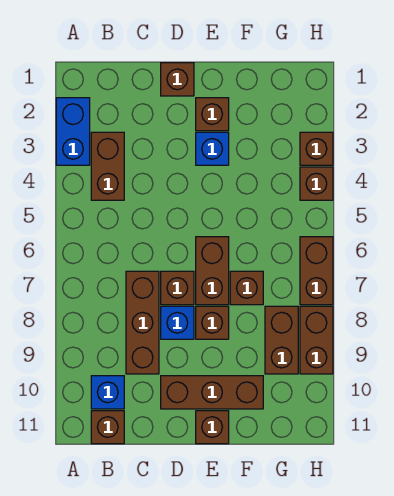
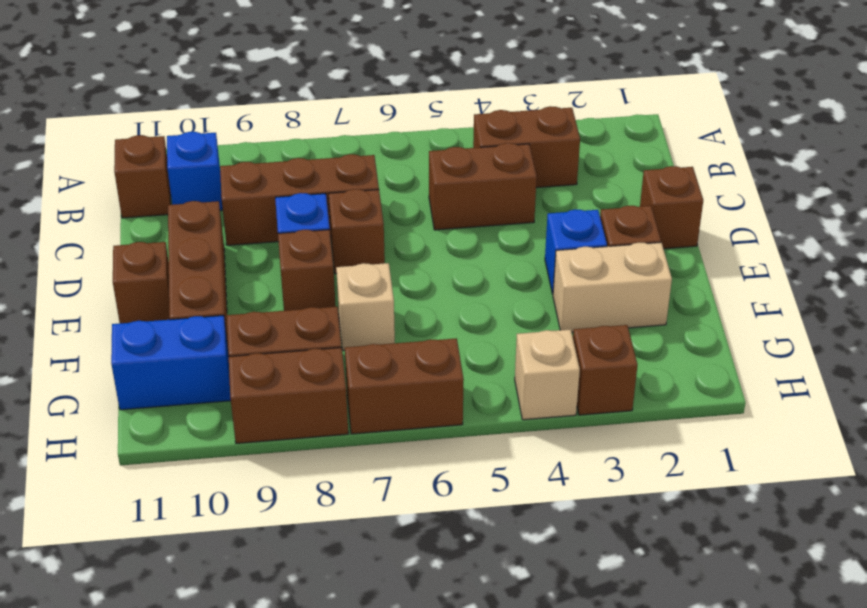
blue 1x2 brick [56,98,90,165] -> blue 1x2 brick moved to [111,315,231,410]
brown 1x2 brick [196,237,229,305] -> brown 1x2 brick moved to [429,143,537,230]
none -> tan 1x2 brick [553,242,672,332]
brown 1x1 brick [230,271,263,305] -> tan 1x1 brick [336,263,395,351]
brown 1x1 brick [300,167,333,200] -> tan 1x1 brick [515,329,580,420]

